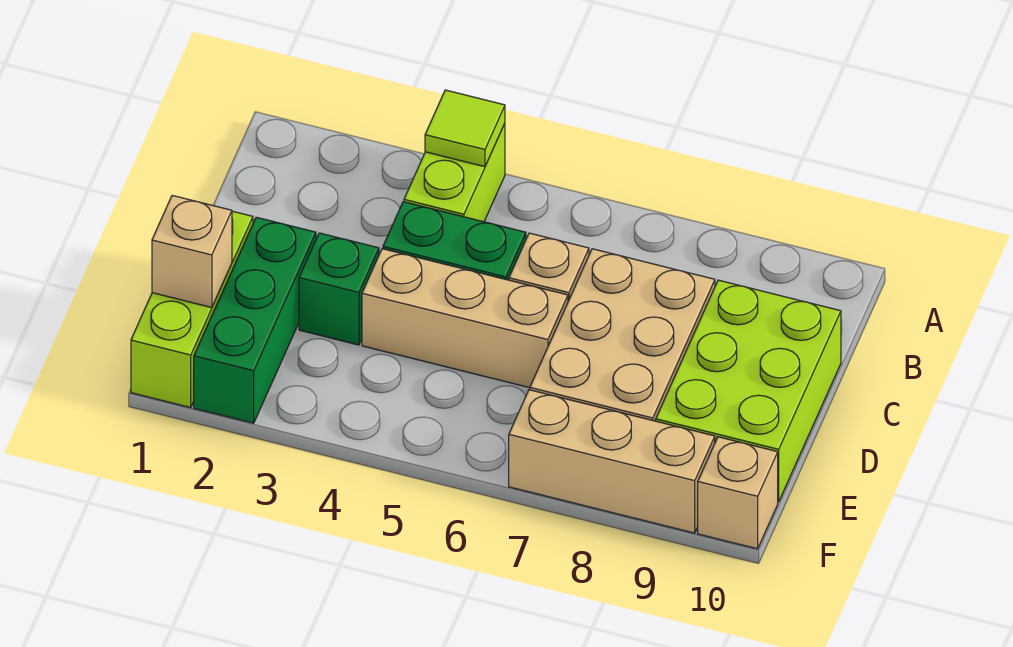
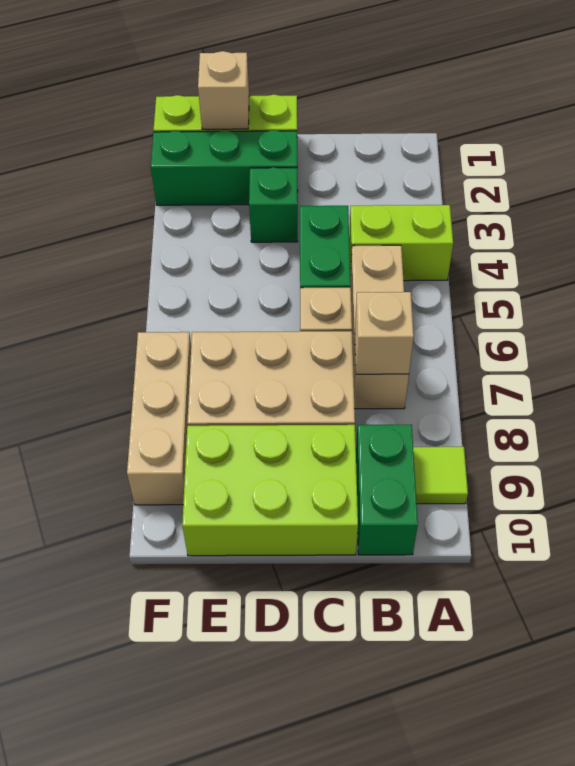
lime 1x1 tile [425,90,505,167] -> lime 1x1 tile moved to [413,447,468,504]
none -> green 1x2 brick [356,425,418,555]
tan 1x3 brick [362,249,568,388] -> tan 1x3 brick moved to [350,245,409,409]
tan 1x1 brick [698,437,778,549] -> tan 1x1 brick moved to [355,292,414,374]

